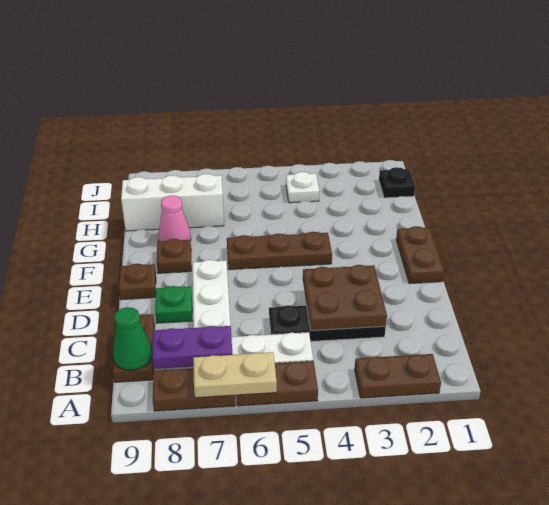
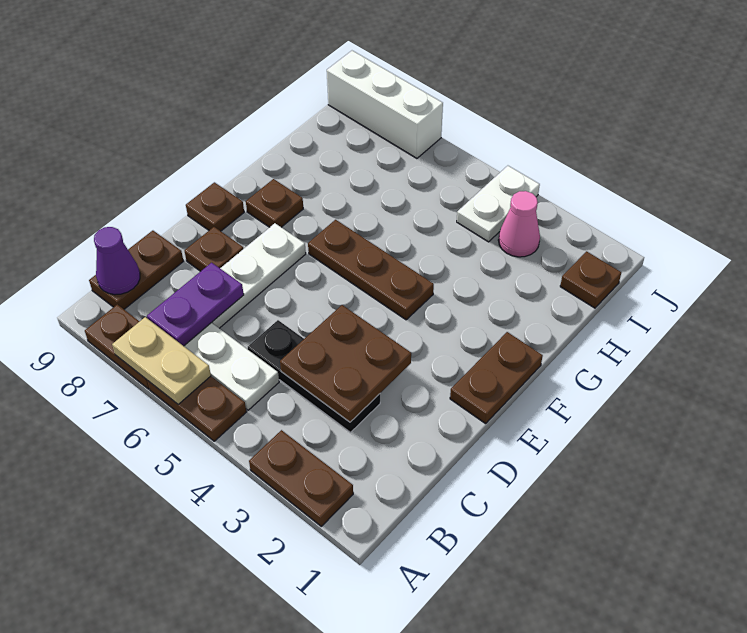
purple 1x2 plate [152,326,232,369] -> purple 1x2 plate turned to [147,263,244,346]
green 1x1 cone [113,307,152,370] -> purple 1x1 cone [94,227,140,295]
green 1x1 plate [155,286,192,323] -> brown 1x1 plate [185,227,243,271]
pink 1x1 cone [158,195,191,241] -> pink 1x1 cone moved to [498,191,540,257]
white 1x3 brick [121,174,224,231] -> white 1x3 brick moved to [327,51,443,158]
black 1x1 plate [379,167,415,198] -> brown 1x1 plate [560,251,621,308]
white 1x1 plate [286,172,319,203] -> white 1x2 plate [457,166,540,242]

